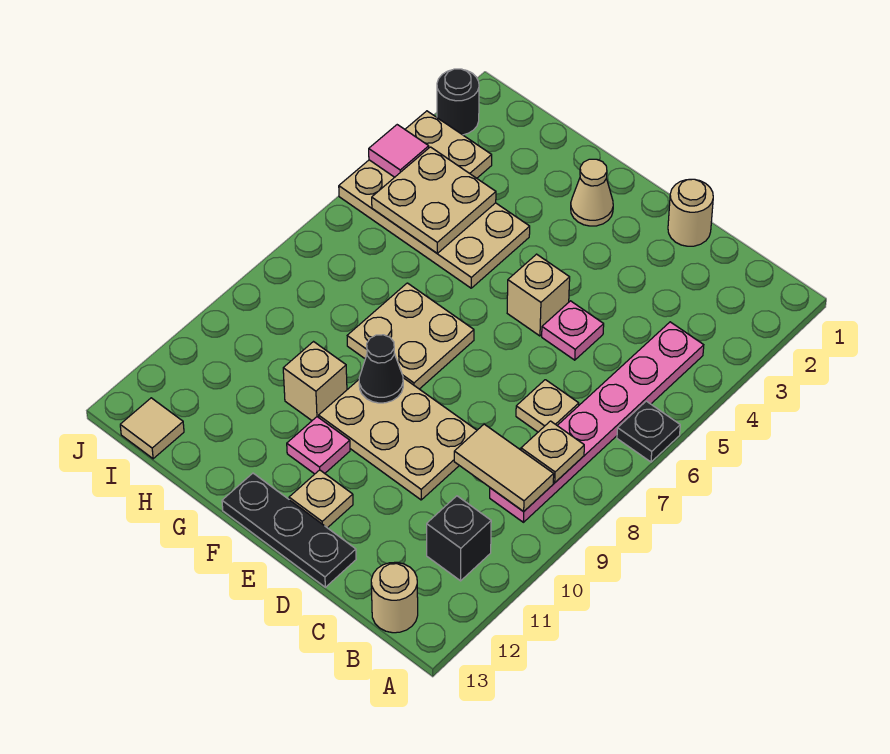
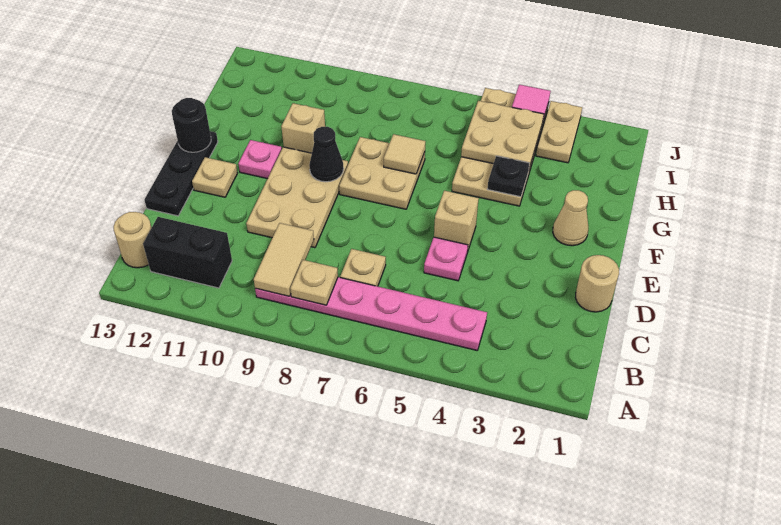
black 1x1 plate [617,401,680,462] -> black 1x1 plate moved to [487,156,529,197]
black 1x1 brick [427,496,491,581] -> black 1x2 brick [143,217,232,288]
tan 1x1 tile [120,398,184,459] -> tan 1x1 tile moved to [384,134,425,174]
black 1x1 round brick [437,69,479,135] -> black 1x1 round brick moved to [172,98,211,152]

